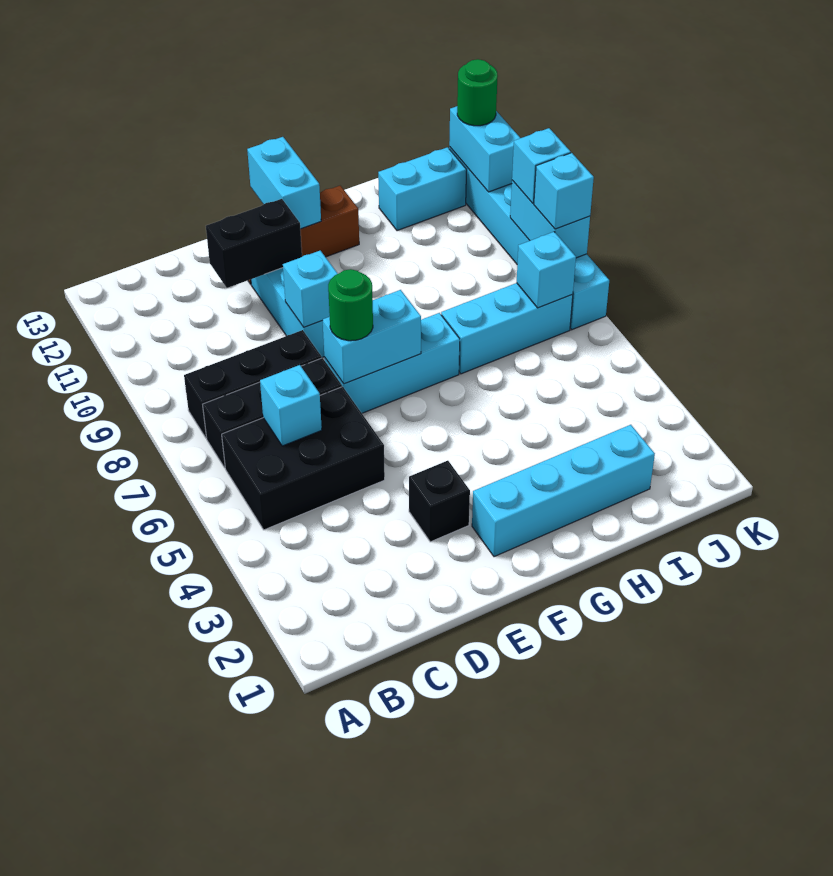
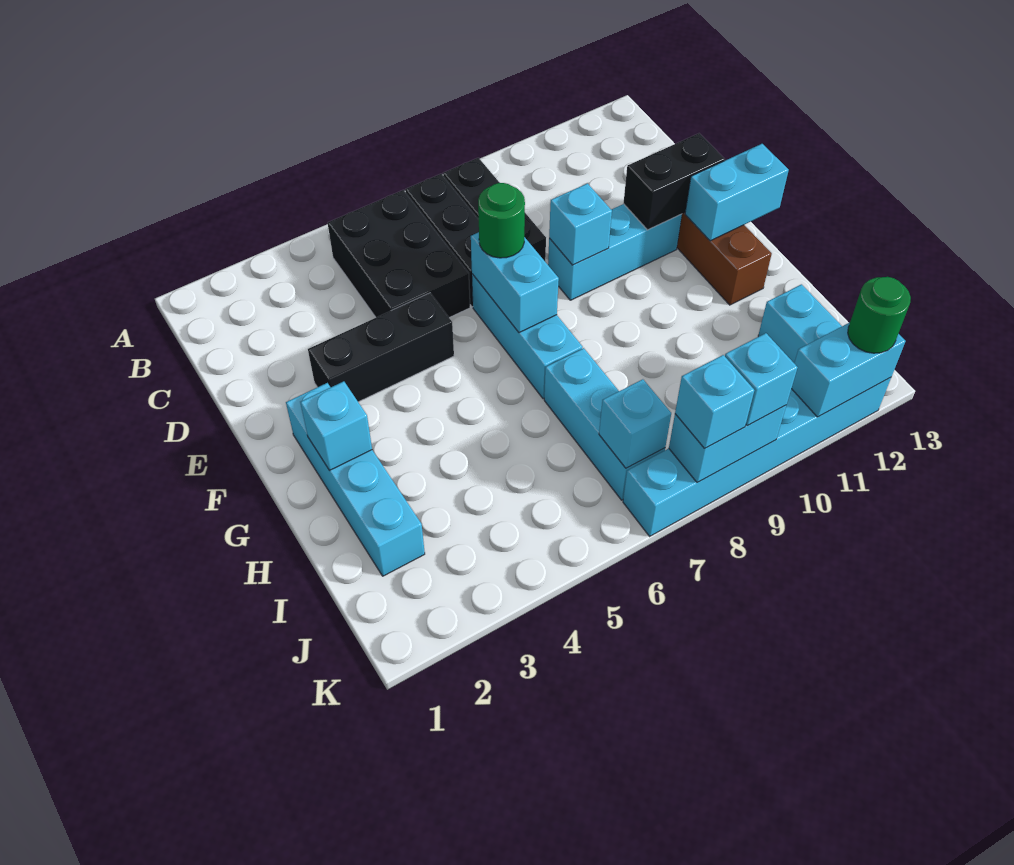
cyan 1x1 brick [260,365,322,446] -> cyan 1x1 brick moved to [300,381,372,470]
black 1x2 brick [206,199,302,288] -> black 1x2 brick turned to [623,133,725,230]
black 1x1 brick [409,461,470,542] -> black 1x3 brick [308,293,454,402]

